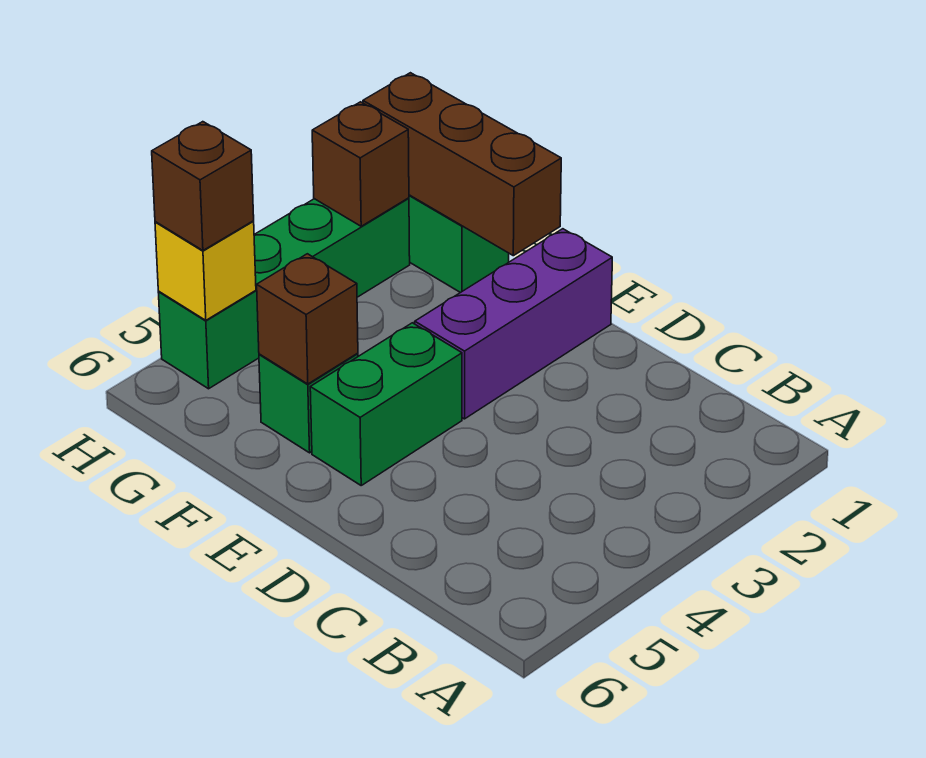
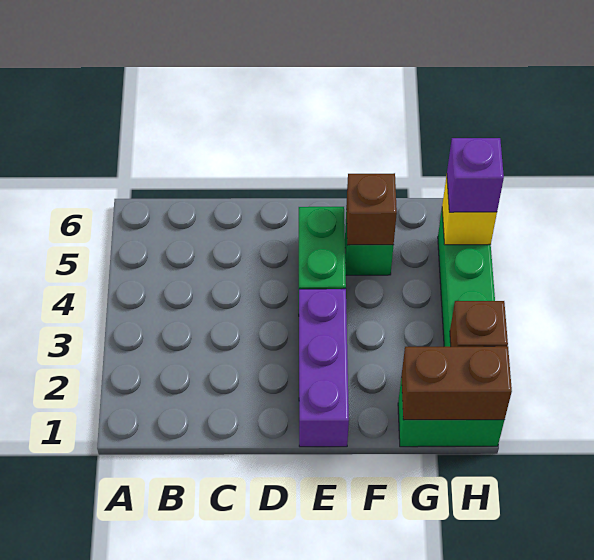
brown 1x3 brick [363,73,561,256] -> brown 1x2 brick [401,346,512,420]
brown 1x1 brick [152,122,254,250] -> purple 1x1 brick [447,138,504,212]

